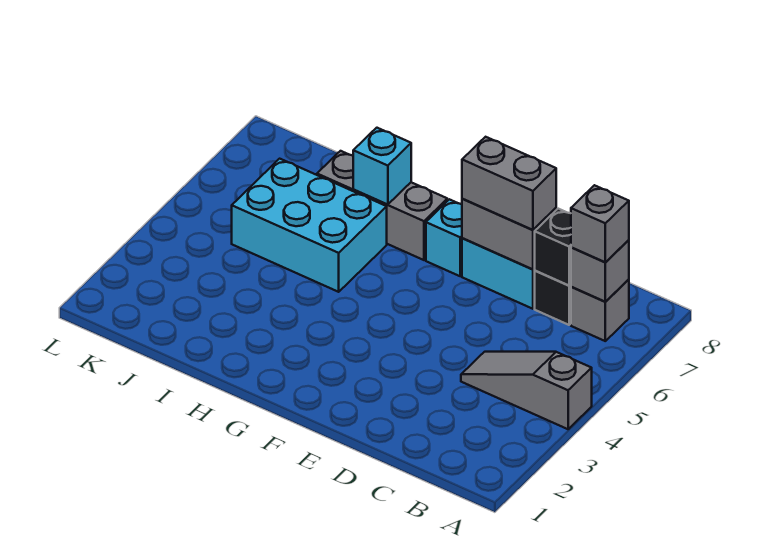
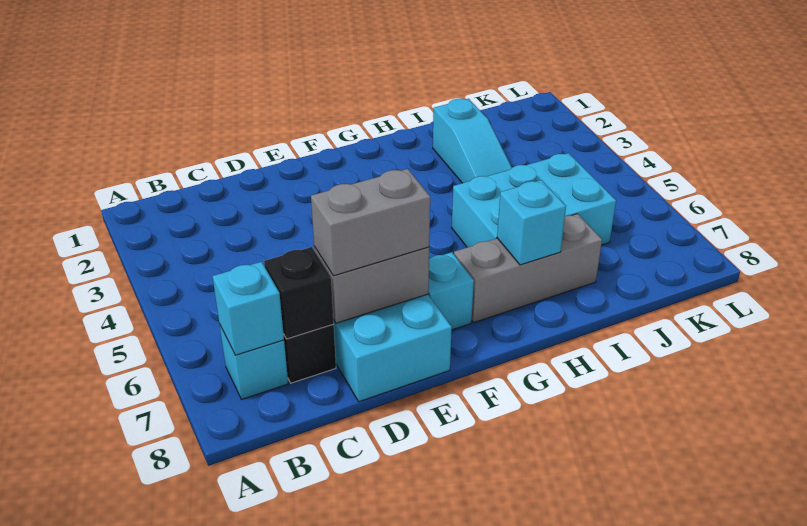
grey 1x3 slope [461,352,592,429] -> none
grey 1x1 brick [571,279,629,341] -> cyan 1x1 brick [220,326,288,399]
grey 1x1 brick [571,240,629,302] -> cyan 1x1 brick [213,262,284,355]
grey 1x1 brick [571,185,629,262] -> none
none -> cyan 1x3 slope [433,99,512,183]

